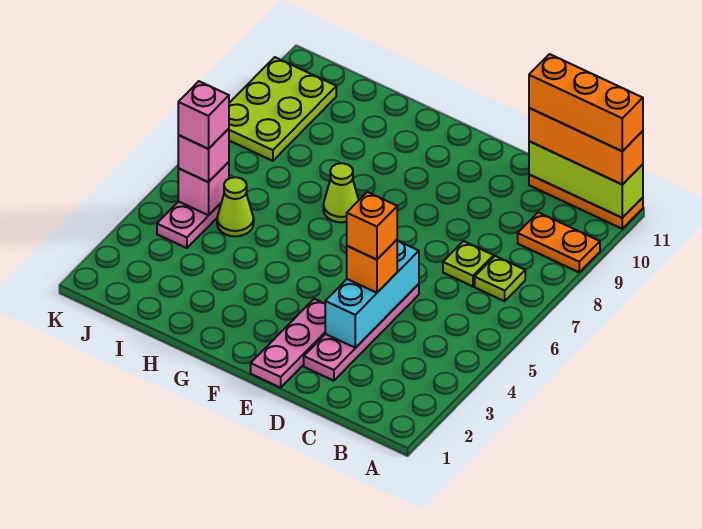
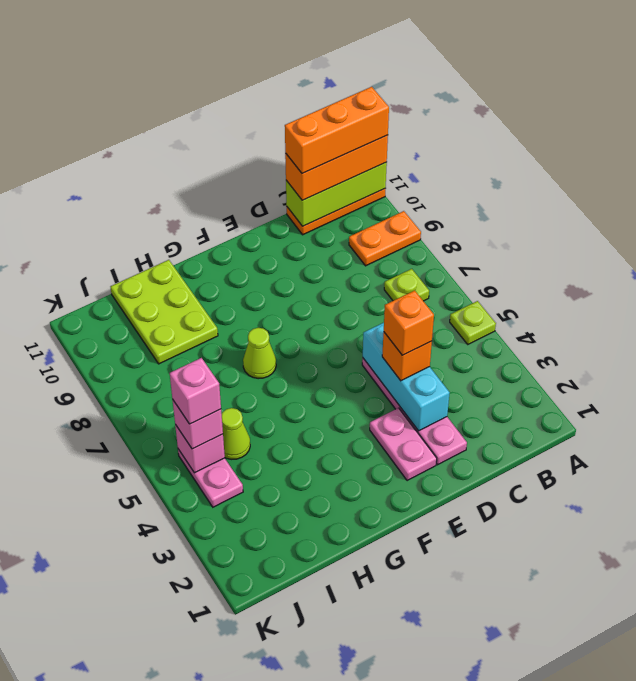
lime 1x1 plate [443,241,494,286] -> lime 1x1 plate moved to [450,301,496,344]
pink 1x3 plate [251,299,325,388] -> pink 1x2 plate [370,408,437,481]
lime 2x3 plate [229,57,336,161] -> lime 2x3 plate moved to [110,260,218,364]

